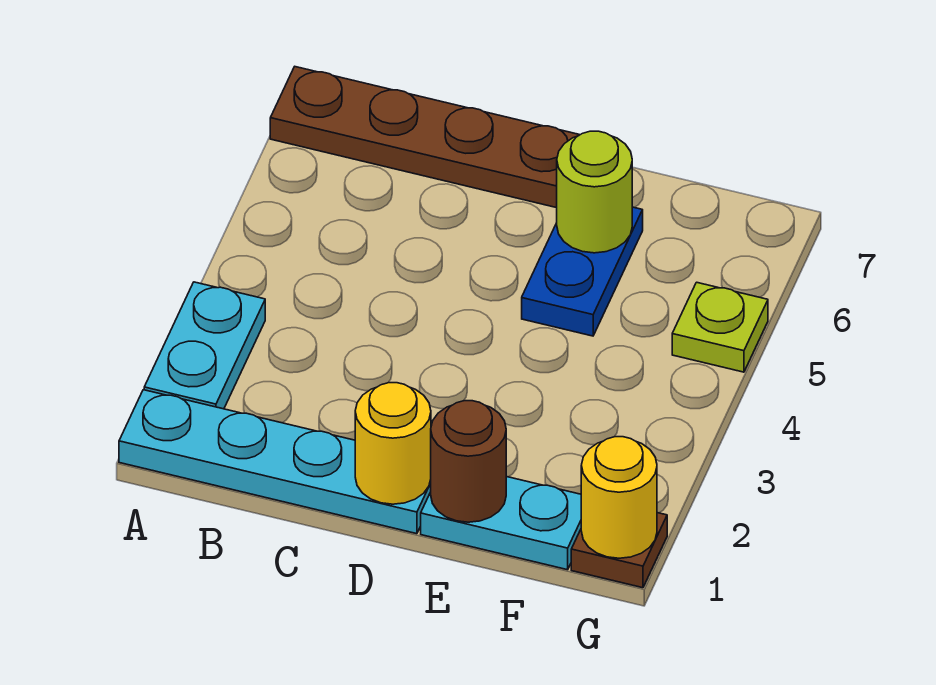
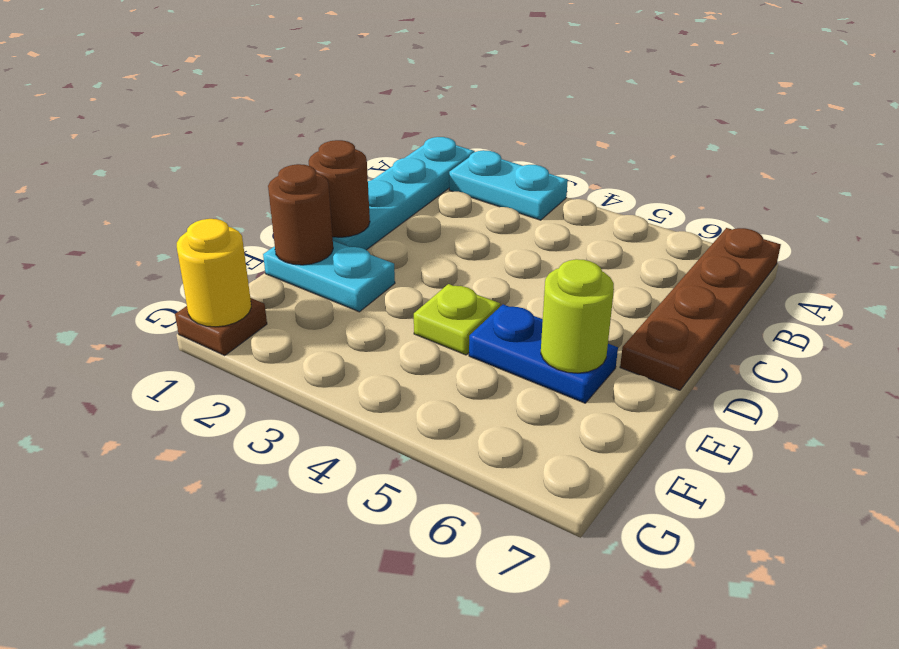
yellow 1x1 round brick [355,383,431,504] -> brown 1x1 round brick [309,140,370,237]
cyan 1x2 plate [421,477,581,570] -> cyan 1x2 plate turned to [263,241,395,312]
lime 1x1 plate [672,282,768,372] -> lime 1x1 plate moved to [414,284,500,355]

